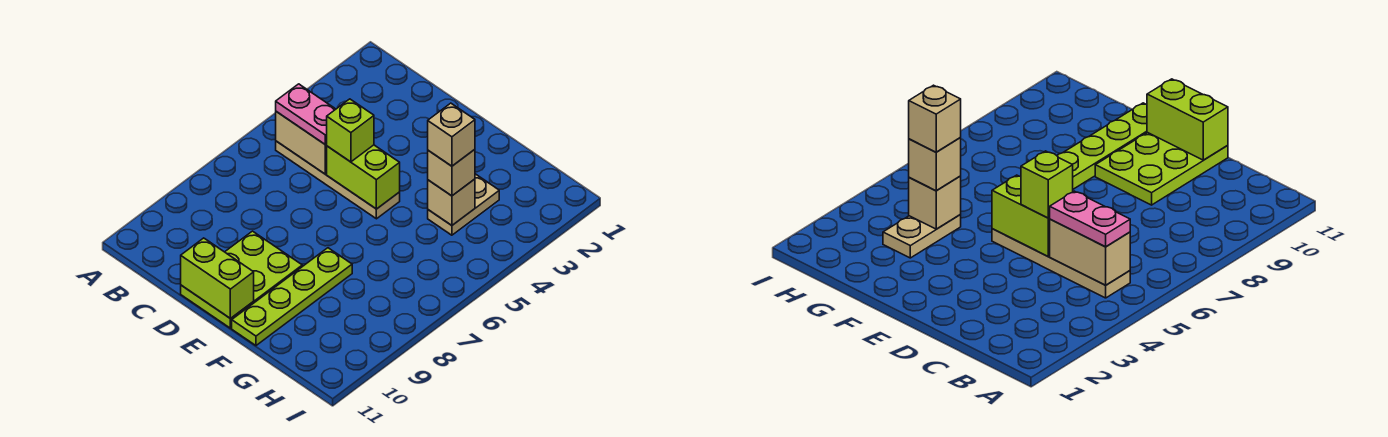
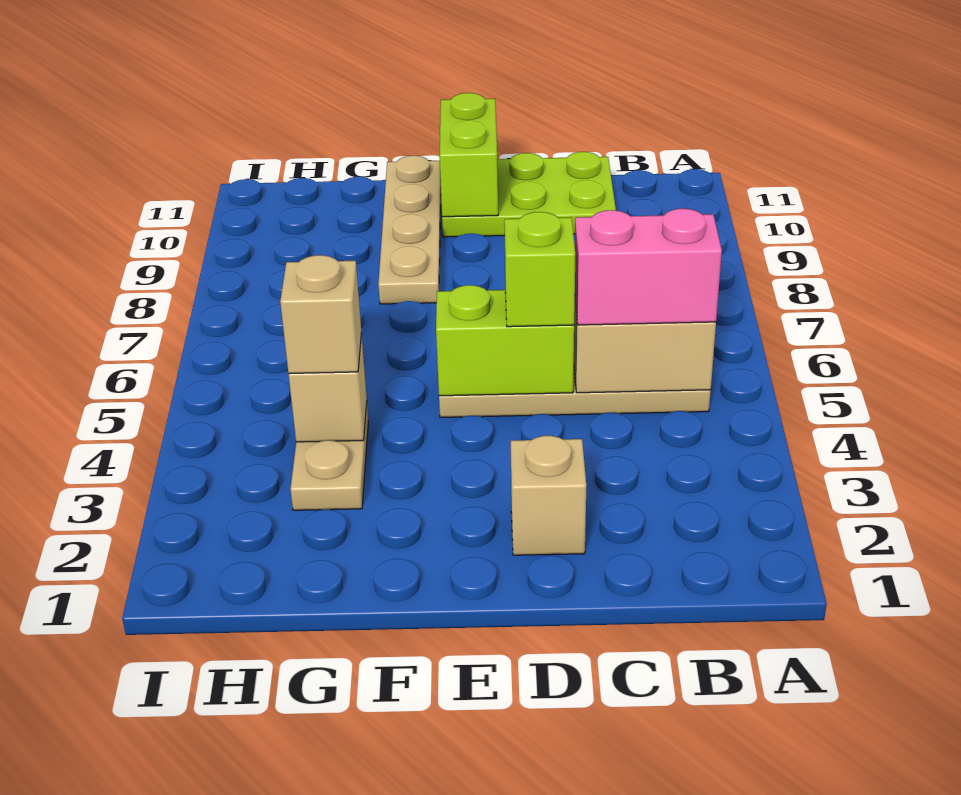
pink 1x2 plate [276,84,336,145] -> pink 1x2 brick [575,209,722,325]
lime 2x3 plate [181,231,302,328] -> lime 2x3 plate turned to [442,152,616,237]
lime 1x2 brick [181,238,254,319] -> lime 1x2 brick turned to [440,93,498,217]
lime 1x4 plate [232,248,352,345] -> tan 1x4 plate [378,156,441,304]
tan 1x1 brick [428,103,475,166] -> tan 1x1 brick moved to [511,436,586,555]

